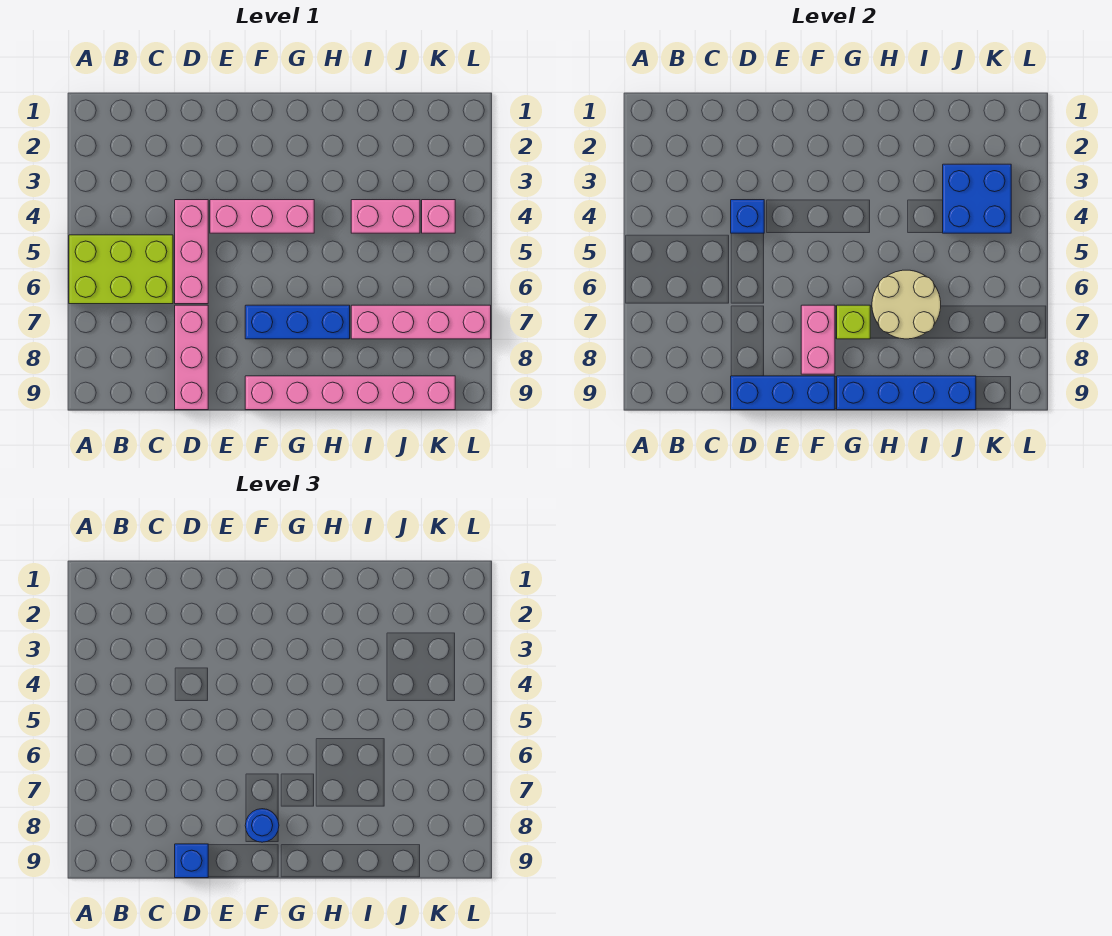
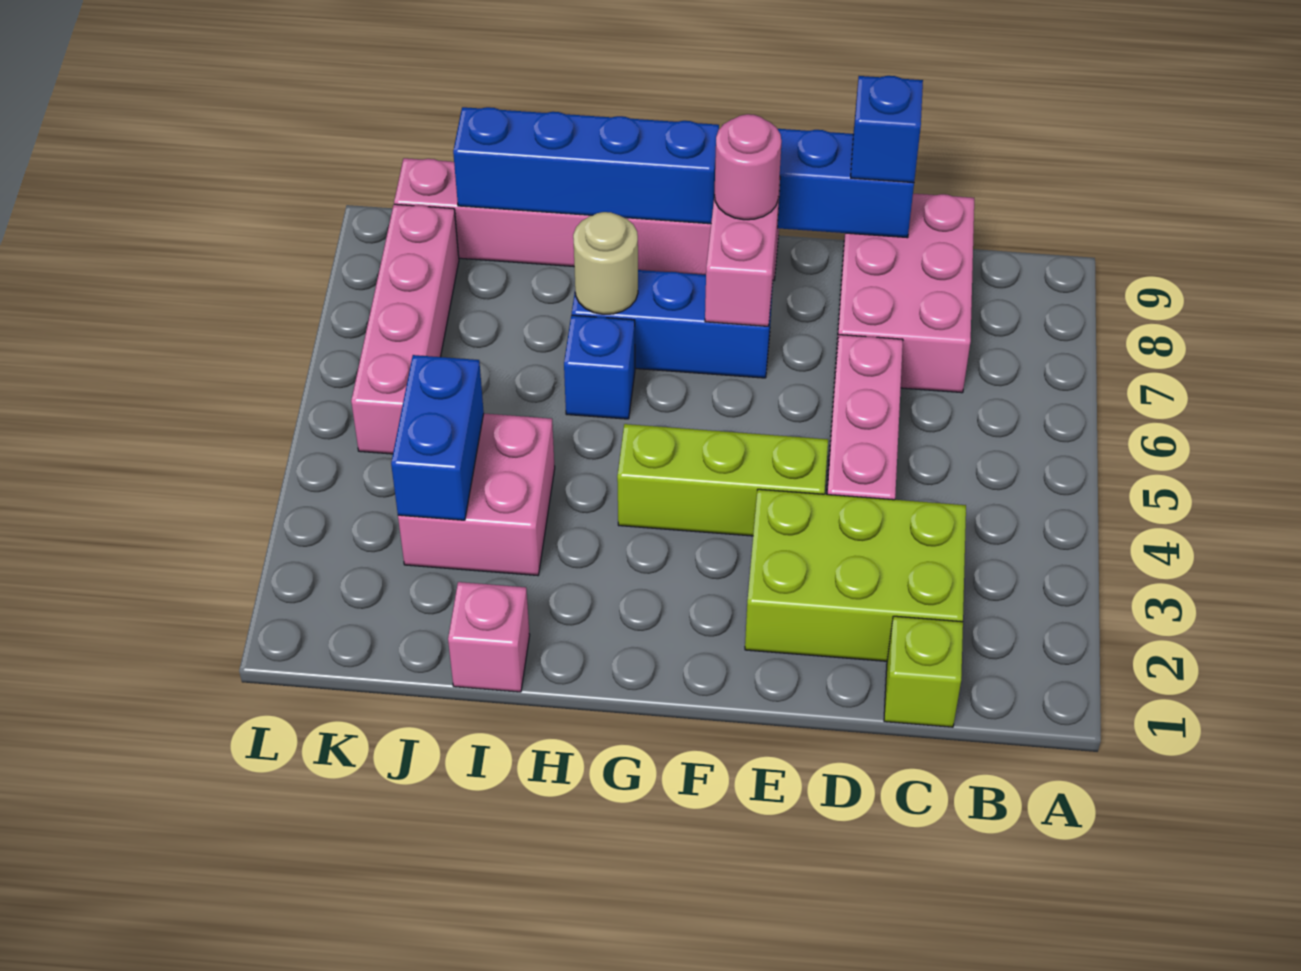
lime 2x3 brick [69,235,173,304] -> lime 2x3 brick moved to [745,489,966,661]
blue 1x1 brick [731,200,764,233] -> blue 1x1 brick moved to [564,315,635,419]
pink 1x3 brick [175,305,208,410] -> pink 2x3 brick [835,193,974,393]
pink 1x3 brick [210,200,314,233] -> lime 1x3 brick [617,424,828,536]
blue 1x1 round brick [245,809,279,842] -> pink 1x1 round brick [714,114,782,220]
lime 1x1 brick [837,305,870,339] -> lime 1x1 brick moved to [884,616,963,727]
tan 2x2 round brick [872,270,941,339] -> tan 1x1 round brick [573,212,638,314]
pink 1x2 brick [351,200,420,233] -> pink 2x2 brick [398,413,555,575]
pink 1x4 brick [351,305,491,339] -> pink 1x4 brick turned to [351,204,459,454]
blue 2x2 brick [943,164,1011,233] -> blue 1x2 brick [391,355,484,520]
pink 1x1 brick [422,200,455,233] -> pink 1x1 brick moved to [448,582,530,692]

